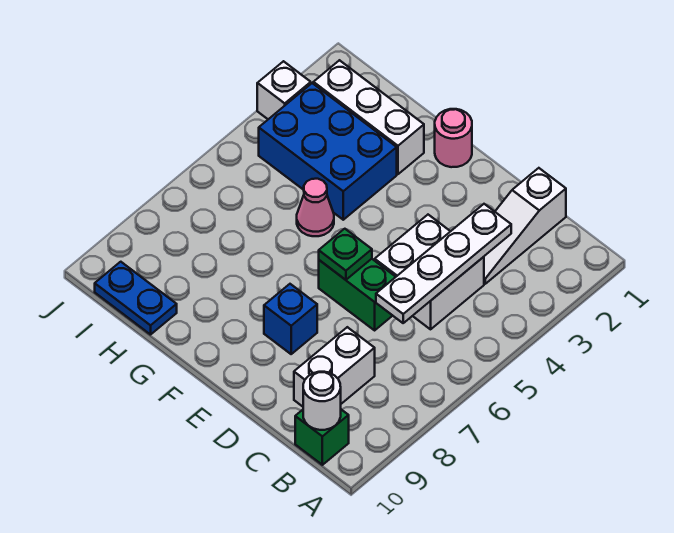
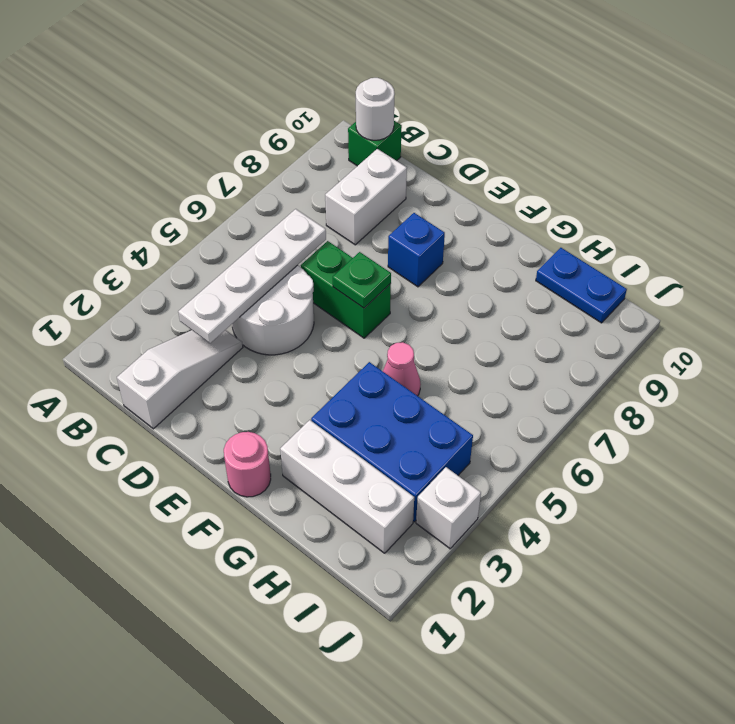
white 2x2 brick [375,215,484,329] -> white 2x2 round brick [232,265,314,355]

